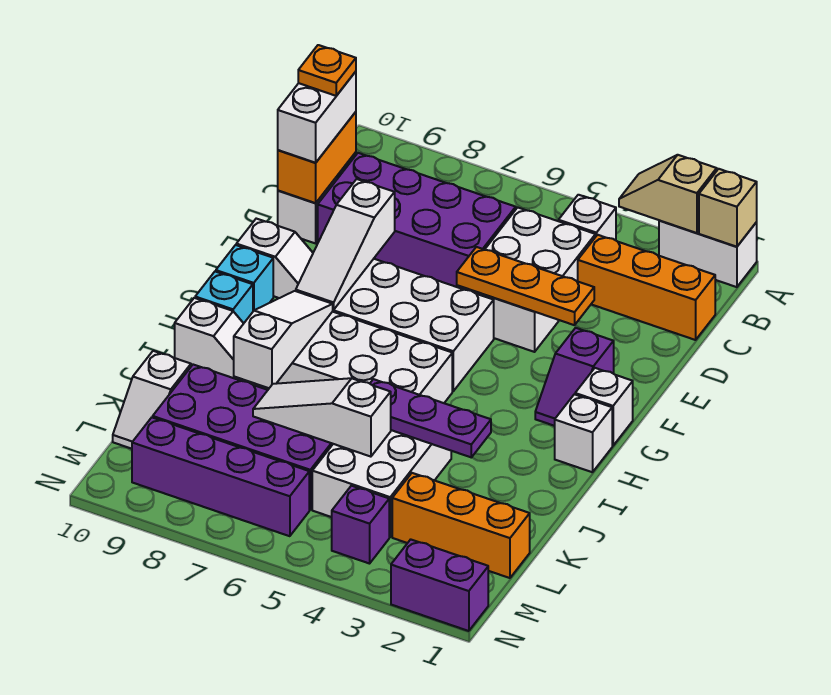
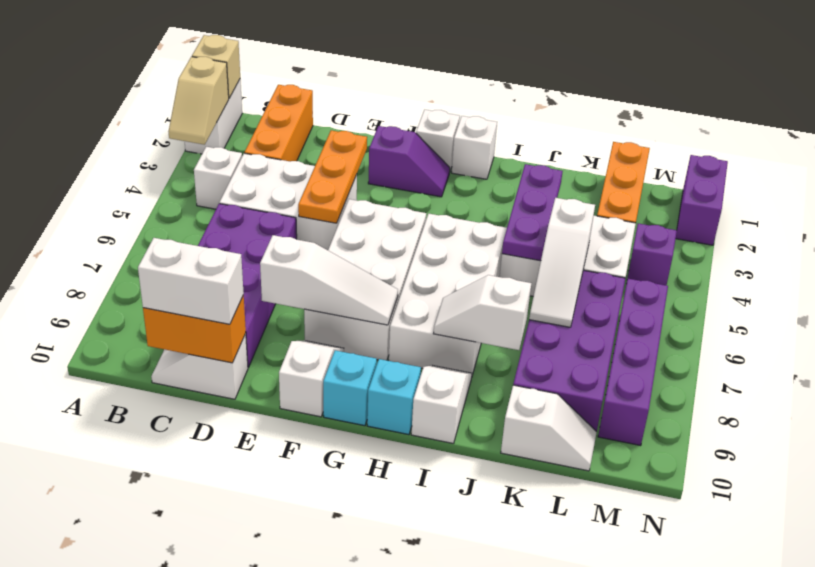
orange 1x1 plate [298,45,356,96] -> none
white 1x3 slope [234,291,333,388] -> white 1x2 slope [434,275,531,350]

